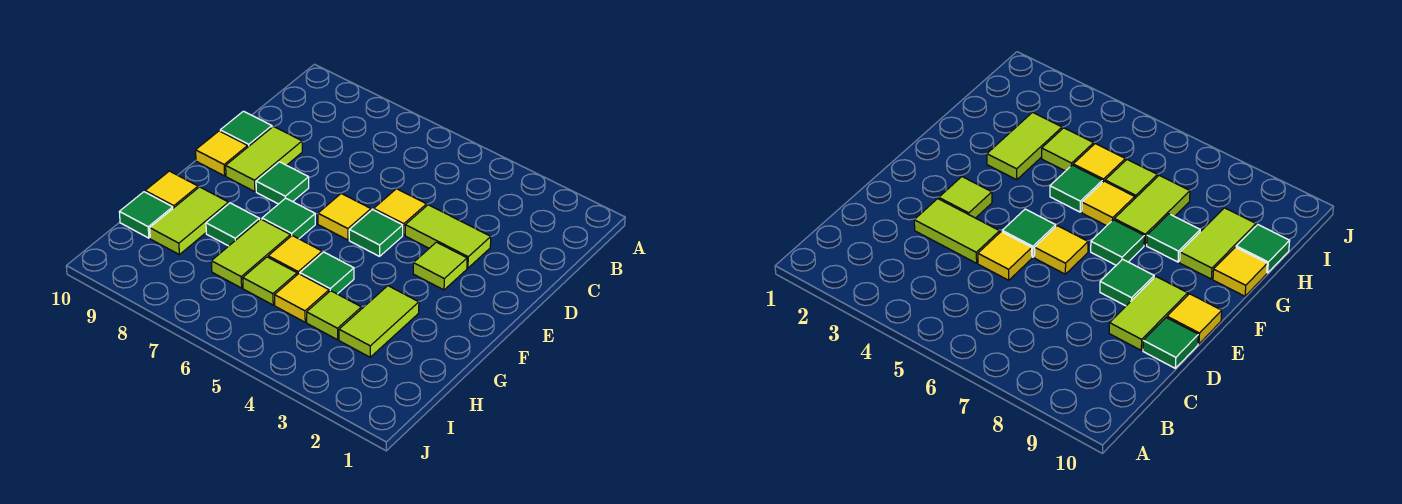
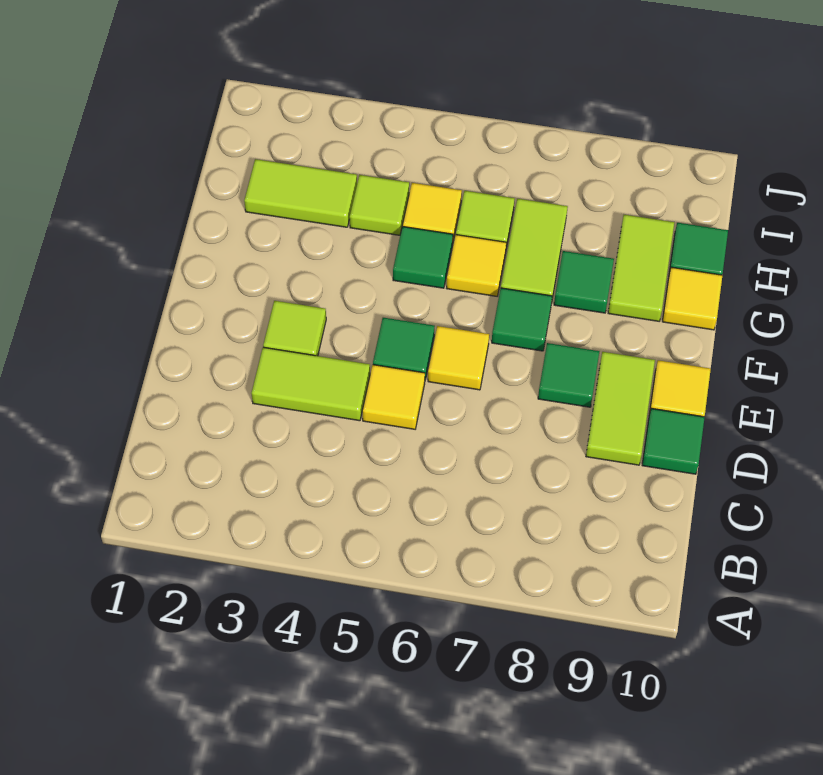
lime 1x2 tile [339,286,419,357] -> lime 1x2 tile turned to [244,159,357,227]

